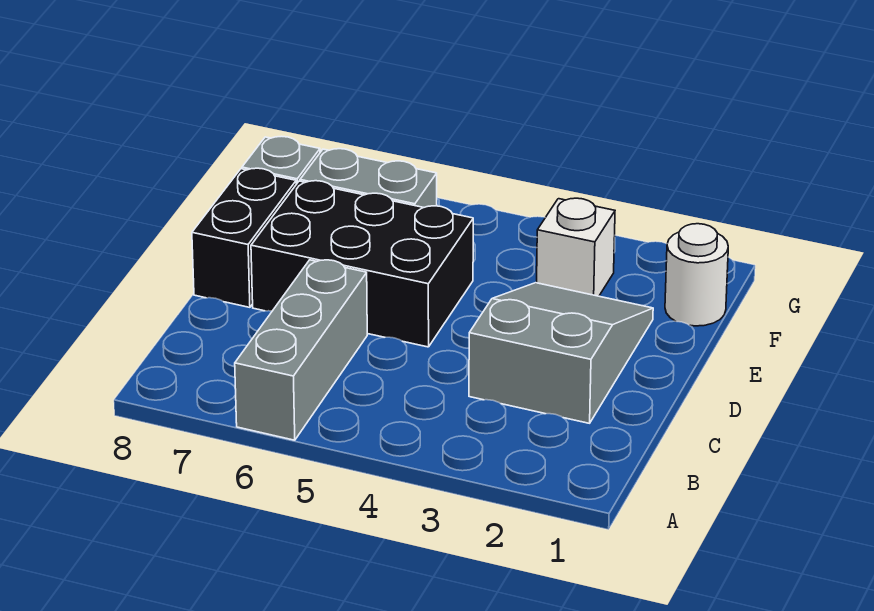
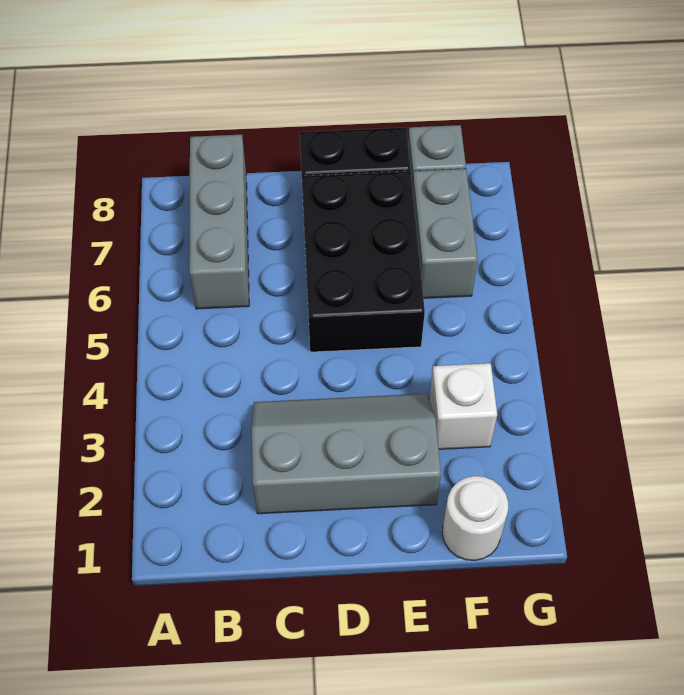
grey 1x3 brick [235,260,367,440] -> grey 1x3 brick turned to [189,135,249,309]
grey 2x3 slope [469,283,653,423] -> grey 2x3 slope turned to [252,394,441,514]

